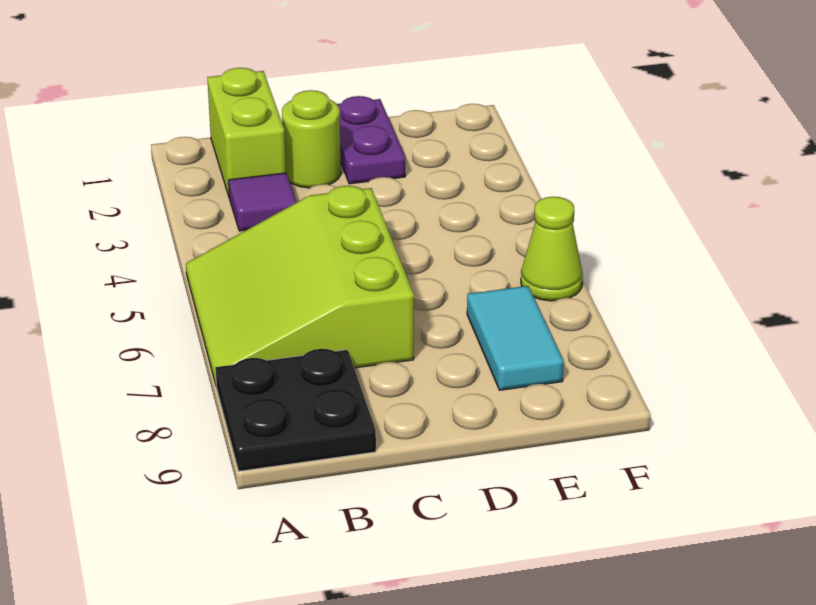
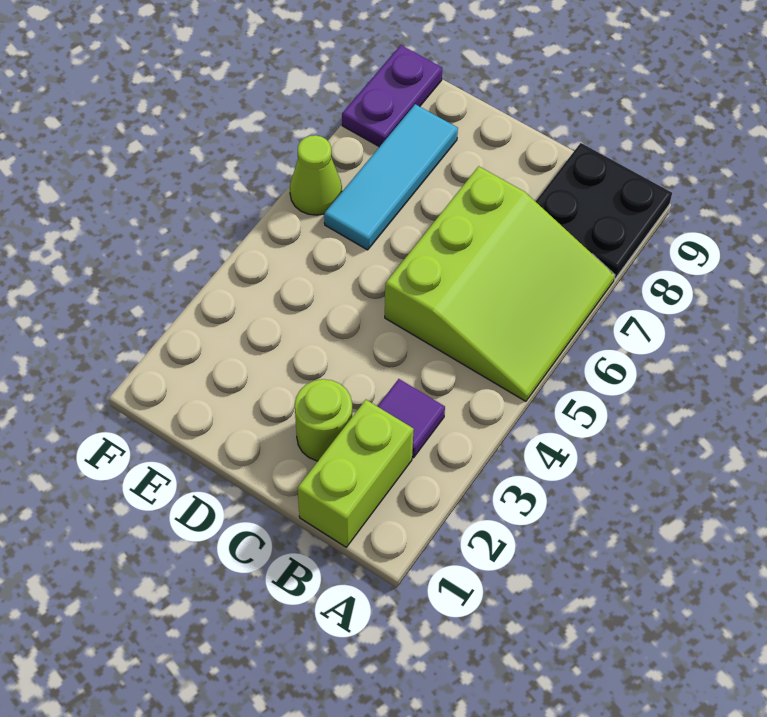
purple 1x2 plate [337,96,405,184] -> purple 1x2 plate moved to [342,45,442,147]
cyan 1x2 tile [467,286,564,390] -> cyan 1x3 tile [324,104,458,250]

